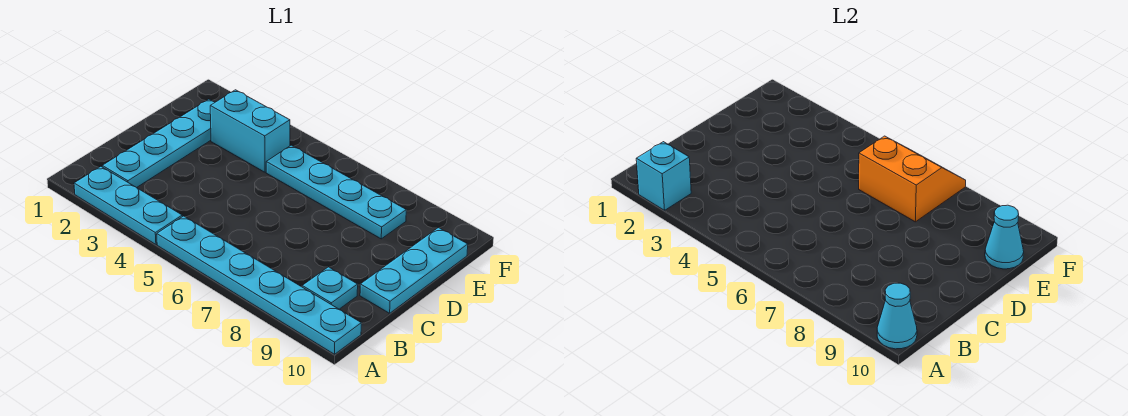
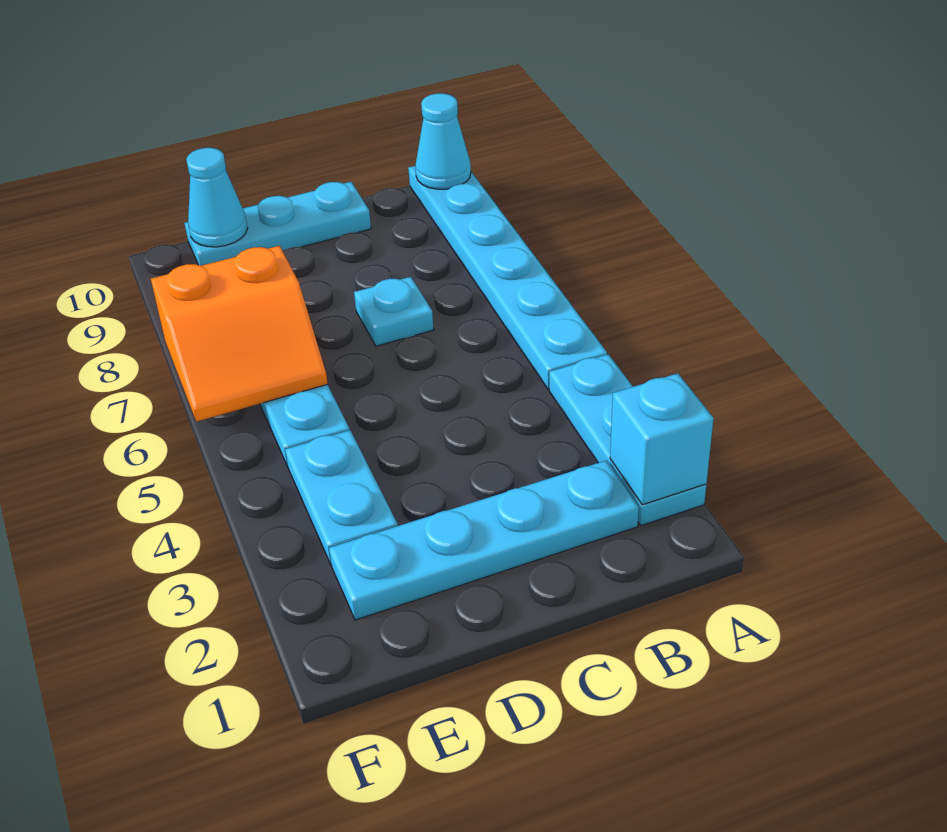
cyan 1x1 plate [302,267,358,309] -> cyan 1x1 plate moved to [354,277,434,346]
cyan 1x2 brick [210,90,290,172] -> cyan 1x2 plate [285,430,398,564]
orange 2x2 slope [859,136,966,222] -> orange 2x2 slope turned to [151,246,328,422]

